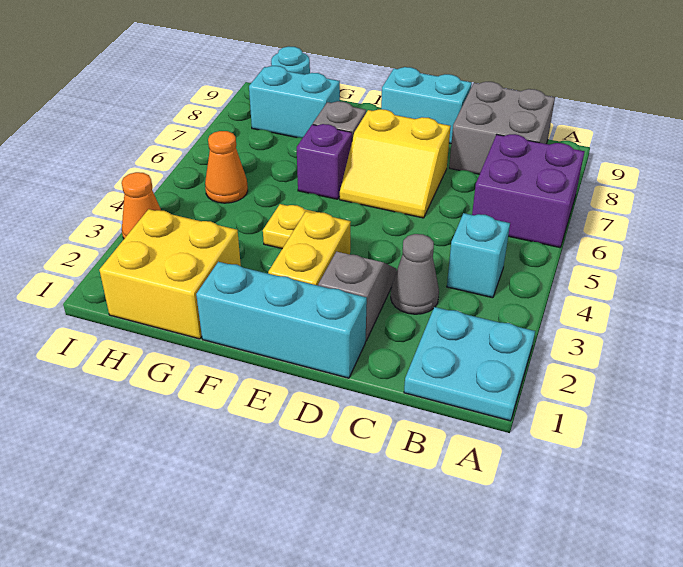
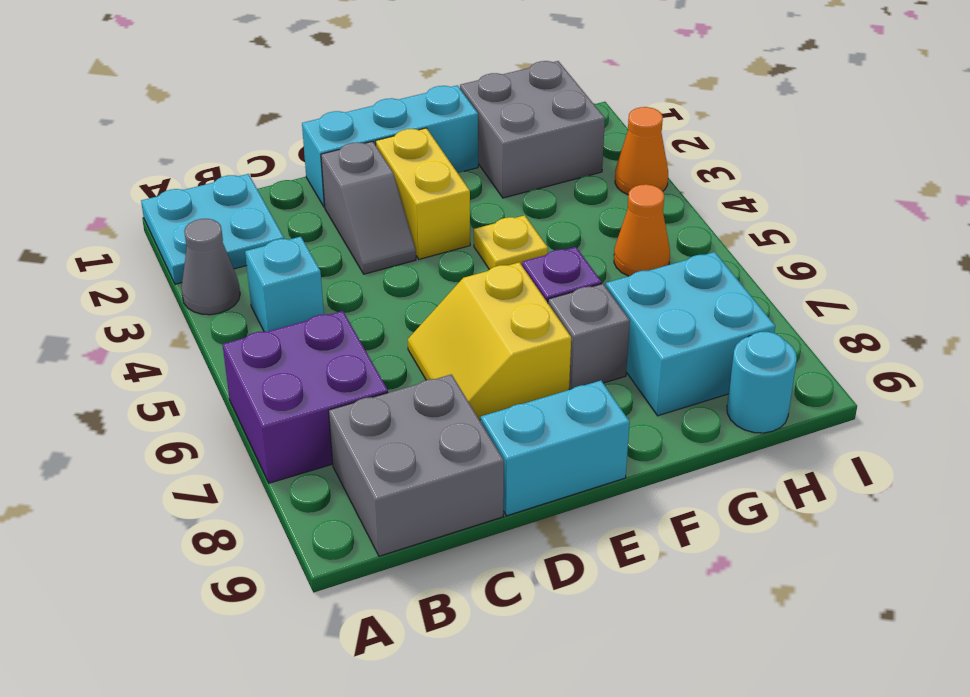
grey 1x1 cone [391,234,439,314] -> grey 1x1 cone moved to [181,219,240,315]
yellow 2x2 slope [340,109,451,218] -> yellow 2x2 slope turned to [408,262,571,420]
yellow 2x2 brick [99,209,241,339] -> grey 2x2 brick [460,61,605,198]
cyan 1x2 brick [249,66,340,138] -> cyan 2x2 brick [606,252,775,416]

